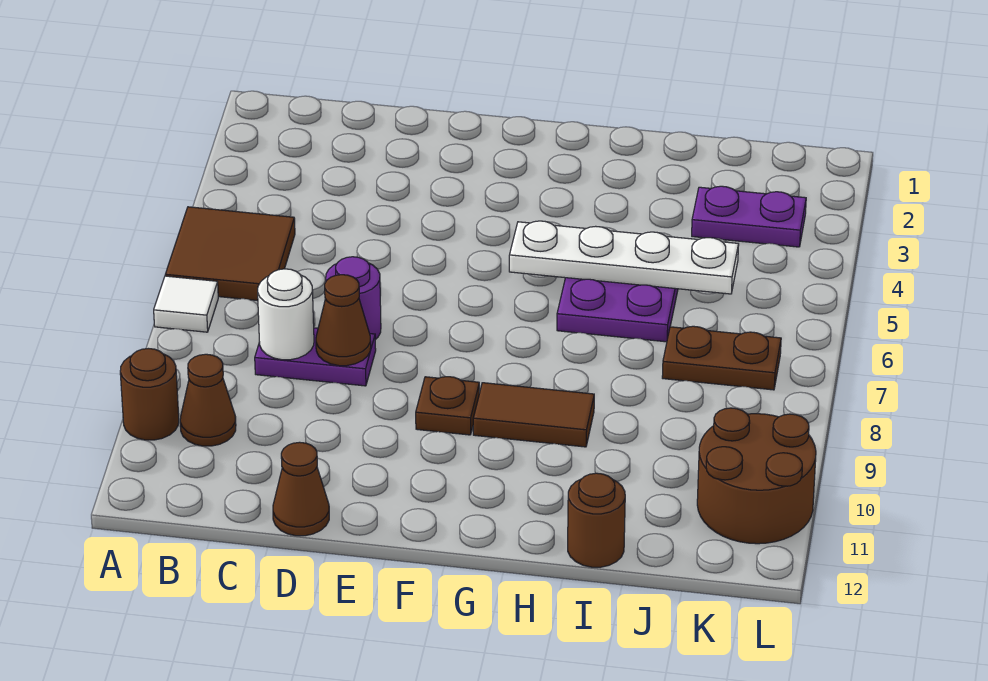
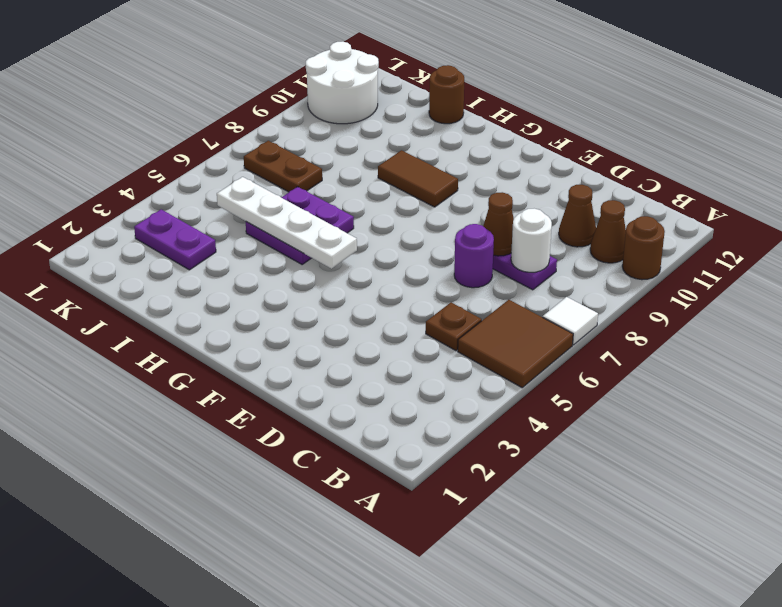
brown 1x1 cone [273,442,329,536] -> brown 1x1 cone moved to [559,185,596,247]
brown 1x1 plate [416,377,479,435] -> brown 1x1 plate moved to [426,302,482,351]
brown 2x2 round brick [697,408,816,544] -> white 2x2 round brick [306,42,379,124]

